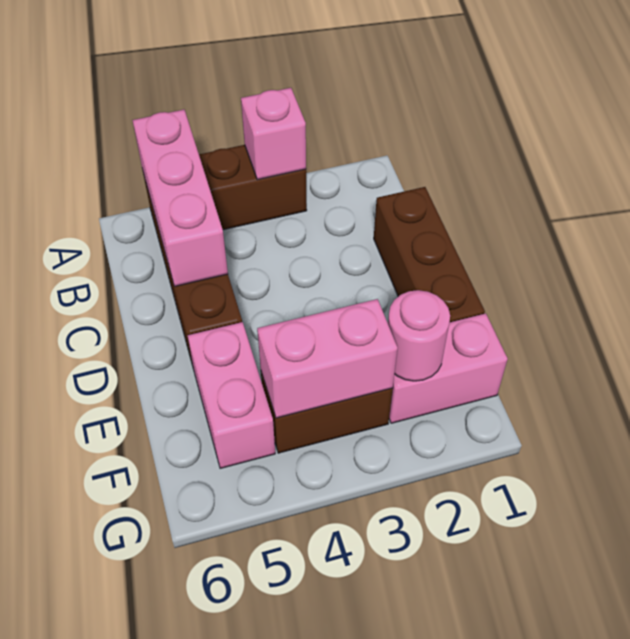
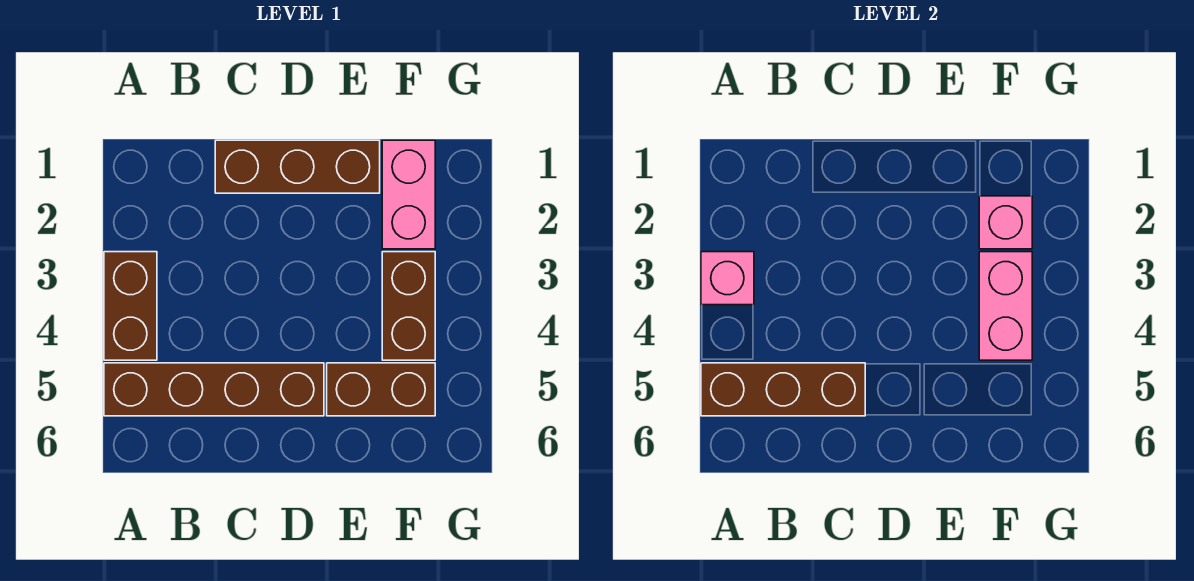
pink 1x3 brick [133,110,228,287] -> brown 1x3 brick [701,363,865,416]
pink 1x2 brick [188,322,275,468] -> brown 1x2 brick [327,363,435,416]
pink 1x1 round brick [388,290,450,381] -> pink 1x1 brick [979,196,1032,249]

